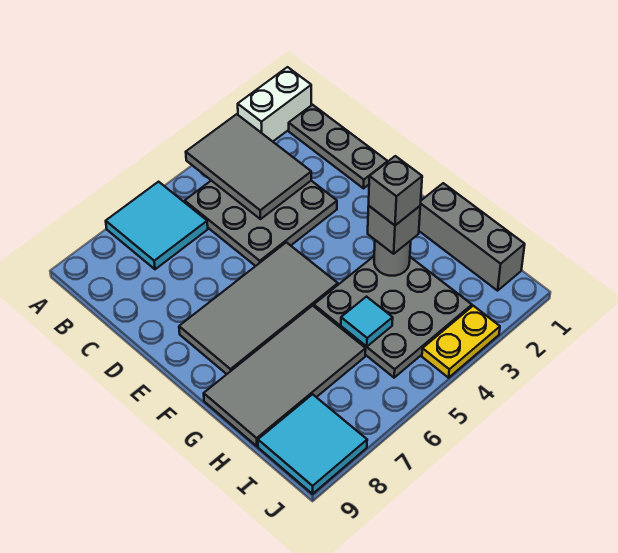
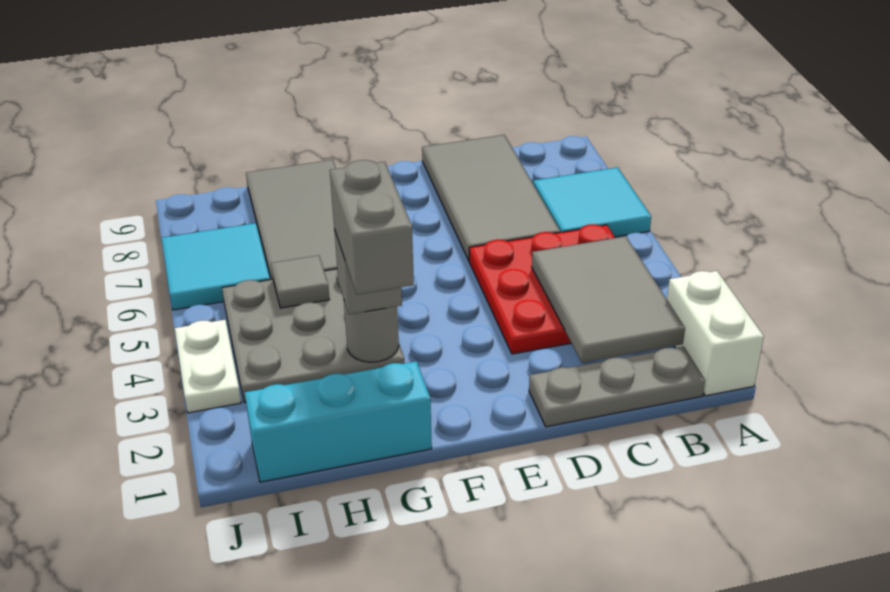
grey 2x3 tile [186,114,311,219] -> grey 2x3 tile turned to [532,236,685,363]
grey 3x3 plate [185,181,337,266] -> red 3x3 plate [469,224,615,354]
grey 2x4 tile [179,242,338,374] -> grey 2x4 tile moved to [422,135,560,260]
grey 1x3 brick [419,183,525,291] -> cyan 1x3 brick [245,361,432,482]
grey 1x1 brick [369,156,422,225] -> grey 1x2 brick [330,160,414,295]
cyan 1x1 tile [341,297,393,347] -> grey 1x1 tile [271,255,330,308]
cyan 2x2 tile [258,394,367,494] -> cyan 2x2 tile moved to [162,223,270,310]
yellow 1x2 plate [422,306,500,378] -> white 1x2 plate [175,320,241,413]

